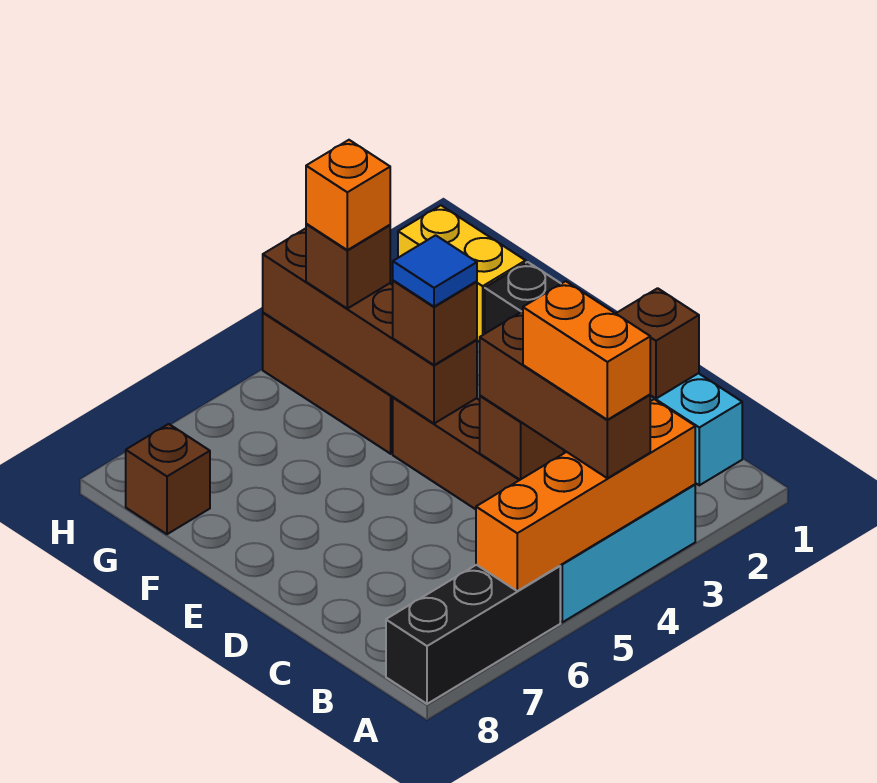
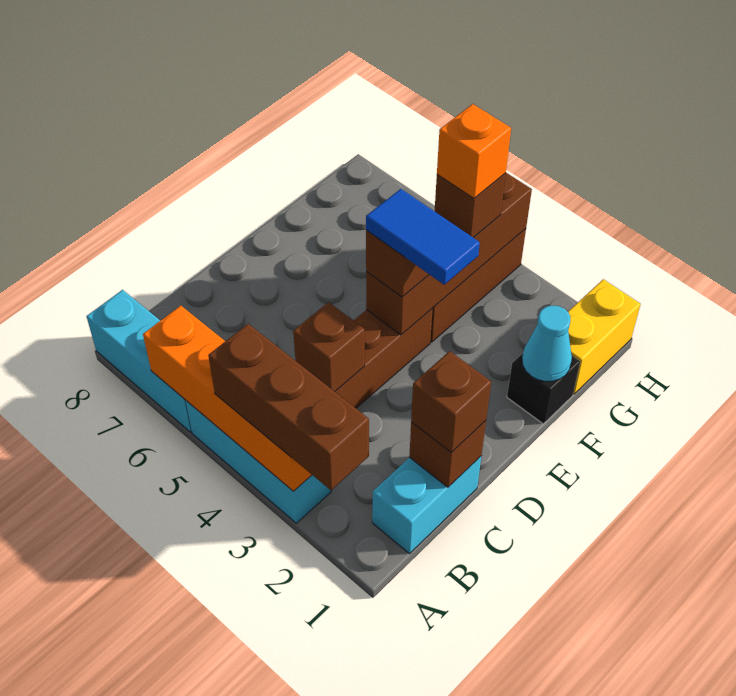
brown 1x3 brick [480,311,650,478] -> brown 1x3 brick turned to [208,324,369,490]
orange 1x2 brick [523,281,650,420] -> none
black 1x3 brick [386,565,560,704] -> cyan 1x3 brick [87,290,192,432]
blue 1x1 tile [393,235,477,307] -> blue 1x2 tile [366,189,480,285]
none -> cyan 1x1 cone [522,306,572,381]
brown 1x1 brick [126,424,210,534] -> brown 1x1 brick moved to [411,351,491,452]

